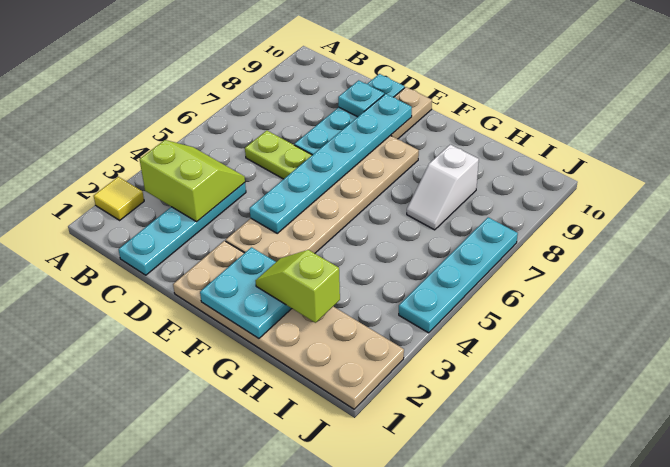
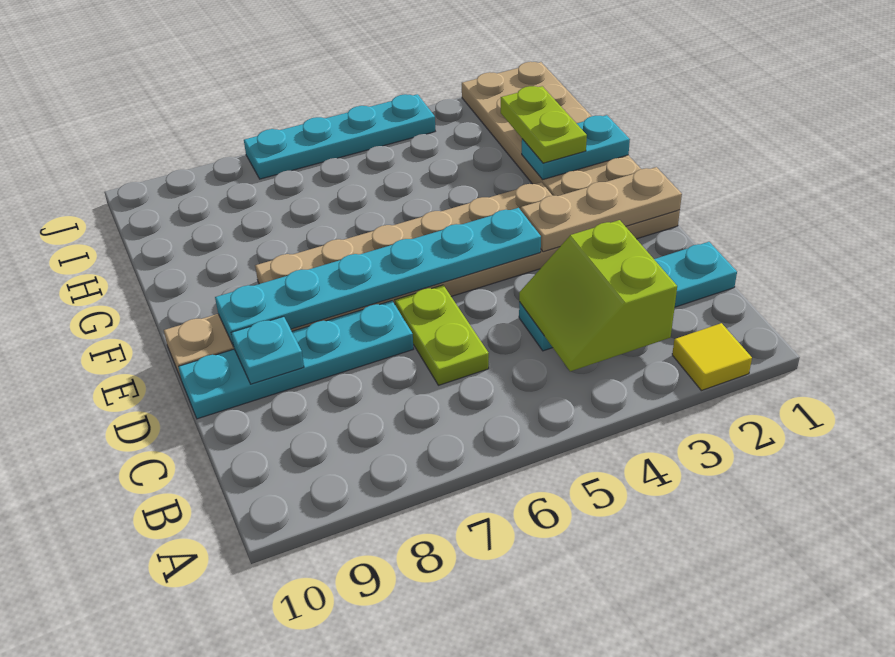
none -> tan 1x3 plate [521,167,682,252]
cyan 2x2 plate [200,247,292,339] -> cyan 1x2 plate [522,115,630,180]
lime 1x2 slope [255,250,340,323] -> lime 1x2 plate [501,86,587,163]
white 1x2 slope [407,144,479,230] -> none

